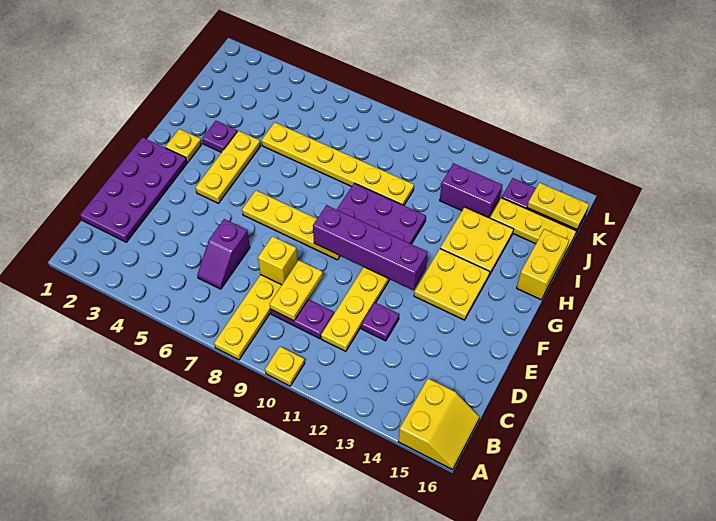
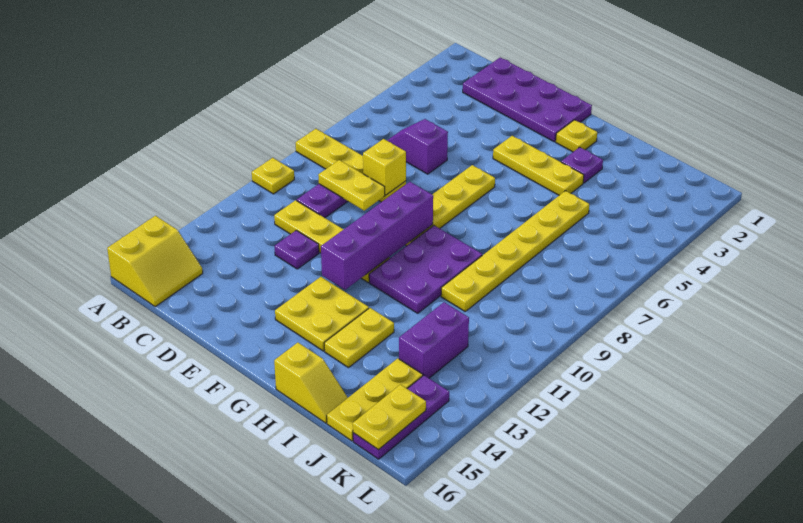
yellow 2x2 slope [398,379,479,470] -> yellow 2x2 slope turned to [107,216,203,307]
yellow 2x2 plate [440,207,513,275] -> yellow 1x2 plate [324,308,394,368]
yellow 1x2 brick [517,229,569,300] -> yellow 1x2 slope [274,343,348,423]

